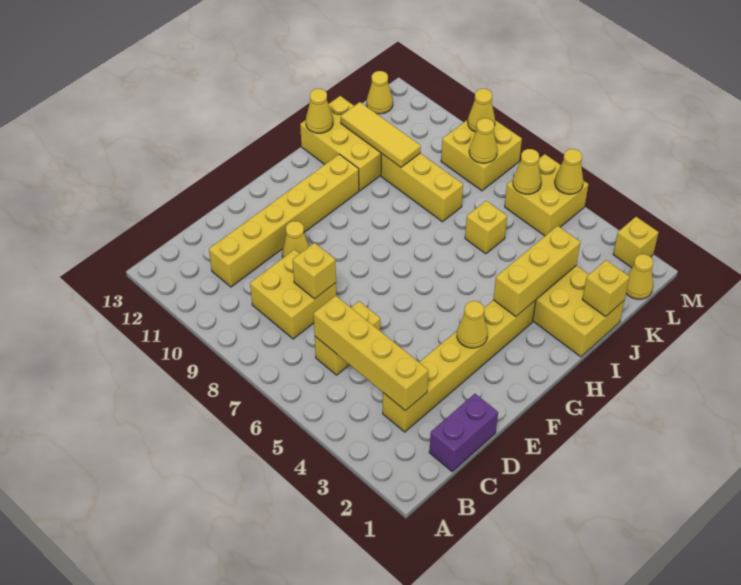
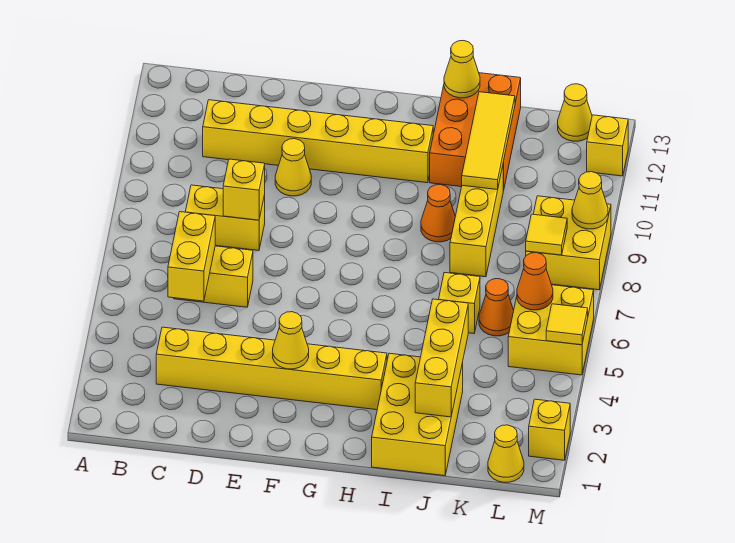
purple 1x2 brick [429,394,498,472] -> none
yellow 1x4 brick [314,296,428,411] -> yellow 1x2 brick [168,212,215,301]
yellow 2x2 brick [250,250,336,339] -> yellow 1x2 brick [185,185,265,251]
yellow 1x3 brick [493,226,580,317] -> yellow 1x3 brick turned to [415,299,468,417]
none -> orange 1x1 cone [421,185,455,242]
yellow 2x3 brick [300,96,381,191] -> orange 2x3 brick [430,73,521,191]
yellow 1x1 brick [582,260,630,316] -> yellow 1x1 brick moved to [587,115,628,176]
none -> orange 1x1 cone [479,279,514,336]
yellow 1x1 cone [513,149,541,194] -> orange 1x1 cone [517,252,553,310]
yellow 1x1 cone [469,118,497,163] -> yellow 1x1 tile [526,214,567,255]
yellow 1x1 cone [555,149,583,194] -> yellow 1x1 tile [546,304,588,345]

